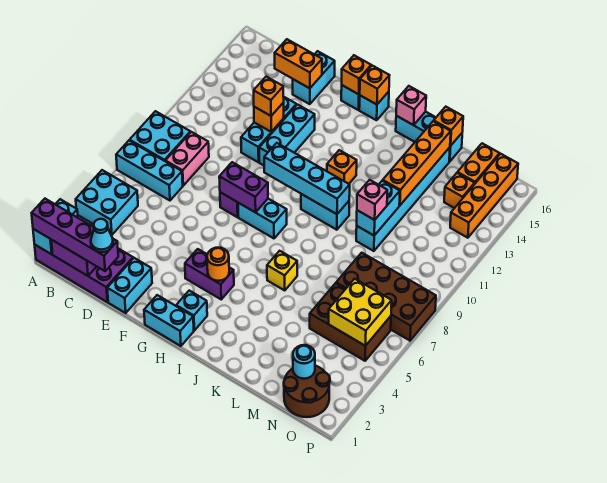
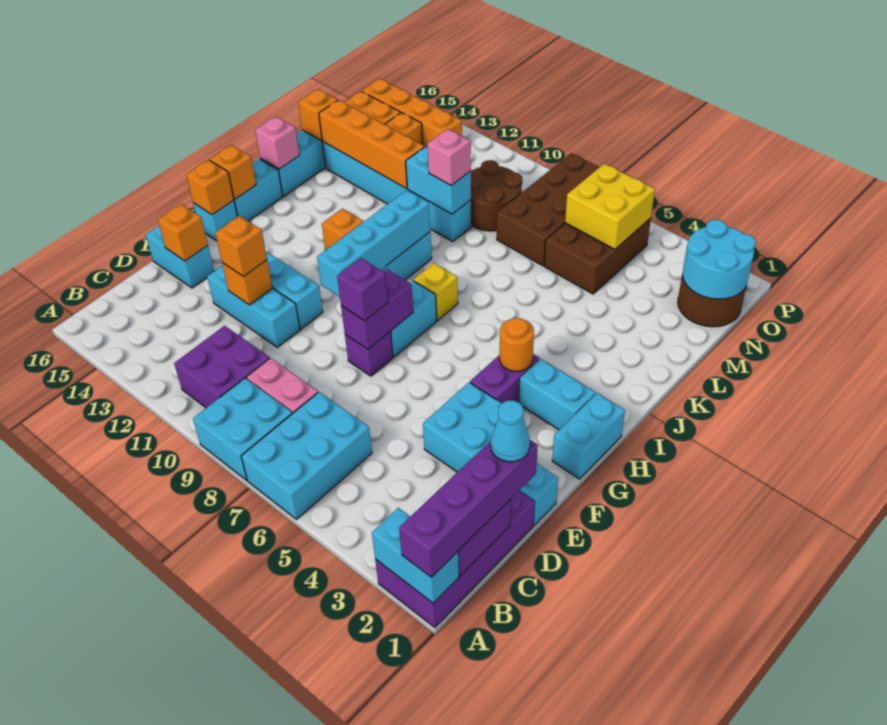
cyan 2x2 brick [76,170,138,235] -> cyan 2x2 brick moved to [423,382,502,472]
cyan 1x3 brick [116,141,183,200] -> cyan 2x3 brick [241,392,372,519]
none -> purple 2x2 brick [174,326,270,408]
orange 1x2 brick [275,39,322,88] -> orange 1x1 brick [158,204,208,261]
none -> purple 1x1 brick [337,258,388,321]
cyan 1x1 brick [176,291,207,330] -> cyan 1x2 brick [519,359,596,430]
cyan 1x1 brick [359,92,389,120] -> cyan 1x2 brick [234,159,283,221]
yellow 1x1 brick [267,251,297,290] -> yellow 1x1 brick moved to [413,263,458,320]
none -> brown 2x2 round brick [471,160,522,231]
cyan 1x1 round brick [293,345,315,379] -> cyan 2x2 round brick [683,220,756,299]

